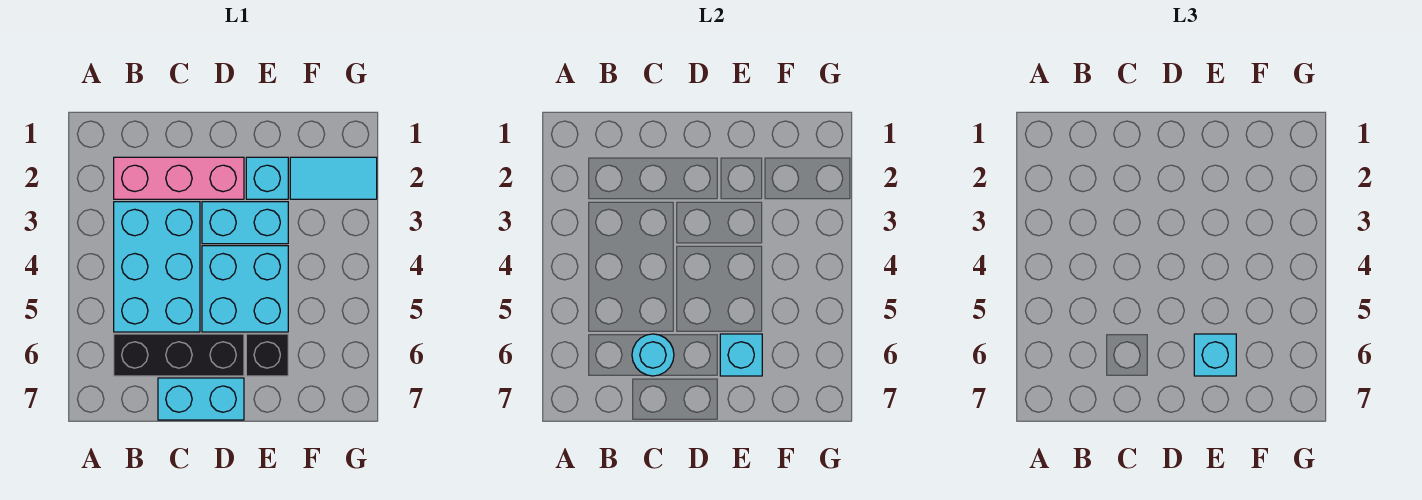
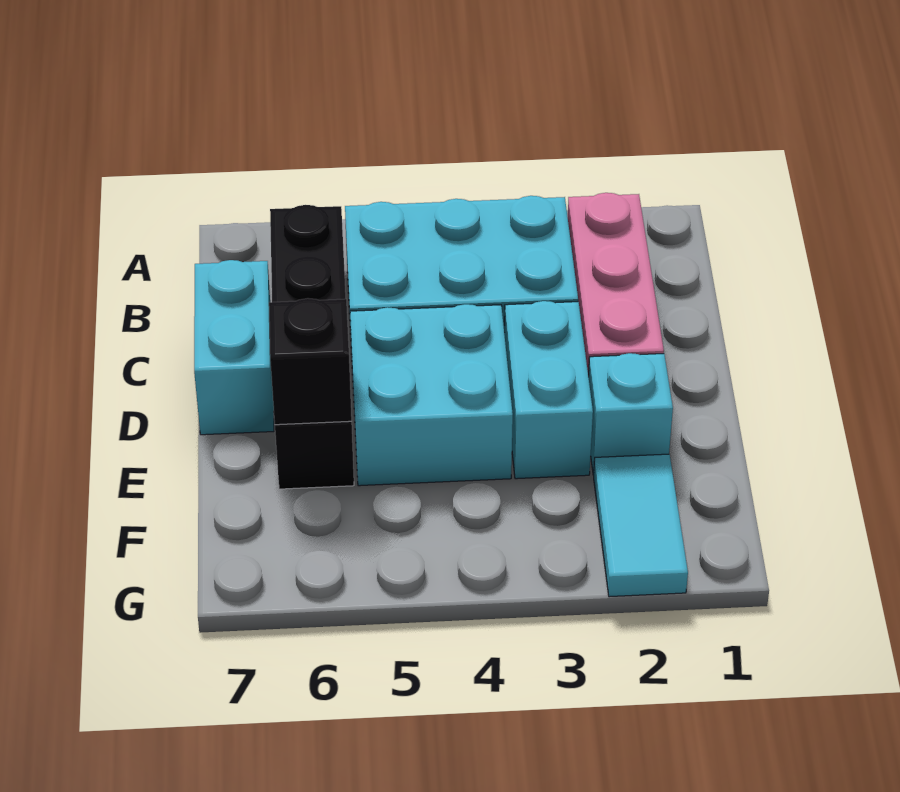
cyan 1x1 round brick [632,334,674,376] -> none
cyan 1x1 brick [720,334,762,376] -> black 1x1 brick [269,298,352,425]
cyan 1x1 brick [1194,334,1236,376] -> none

